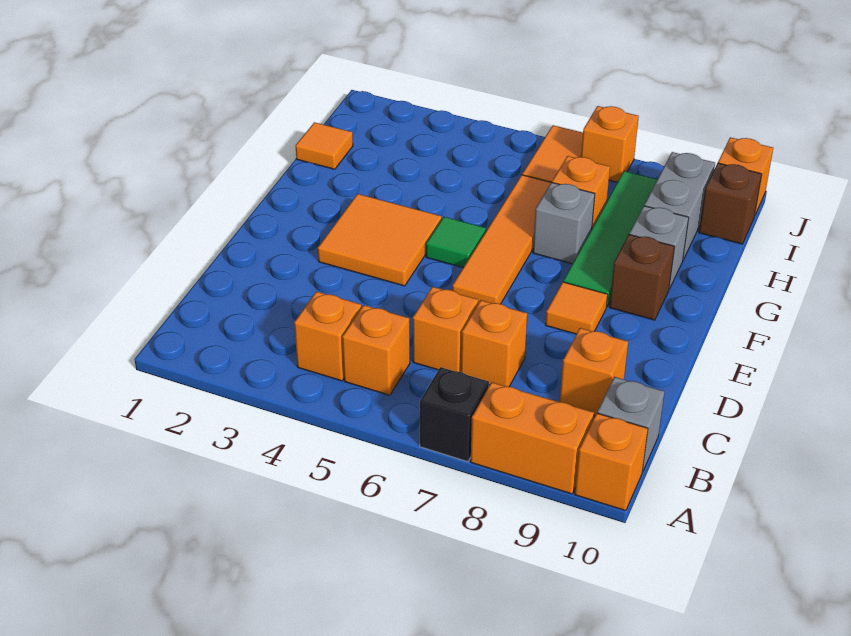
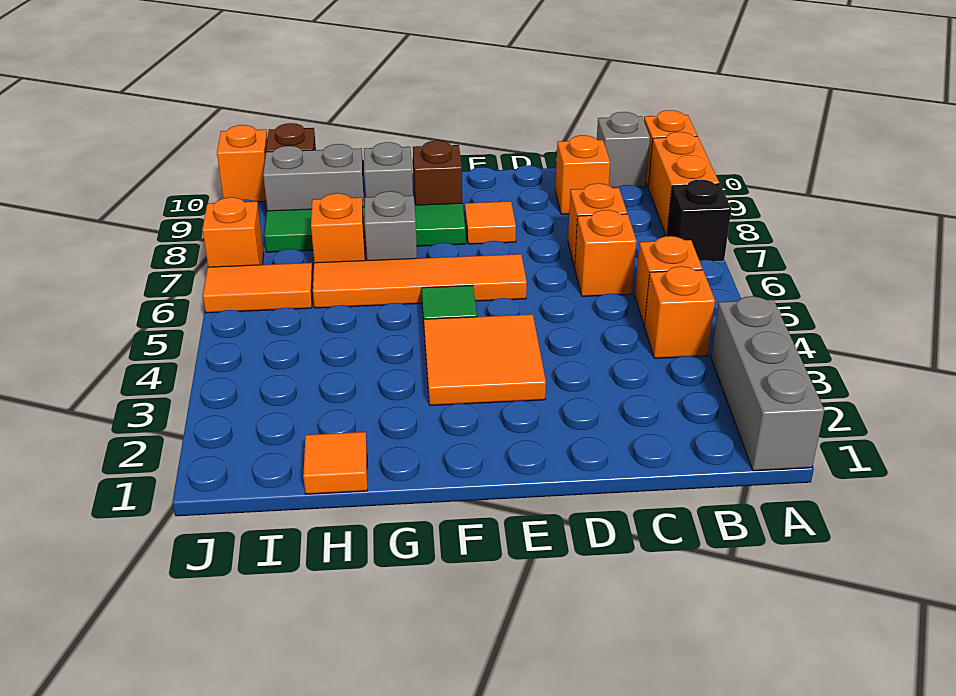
none -> grey 1x3 brick [711,296,824,471]

